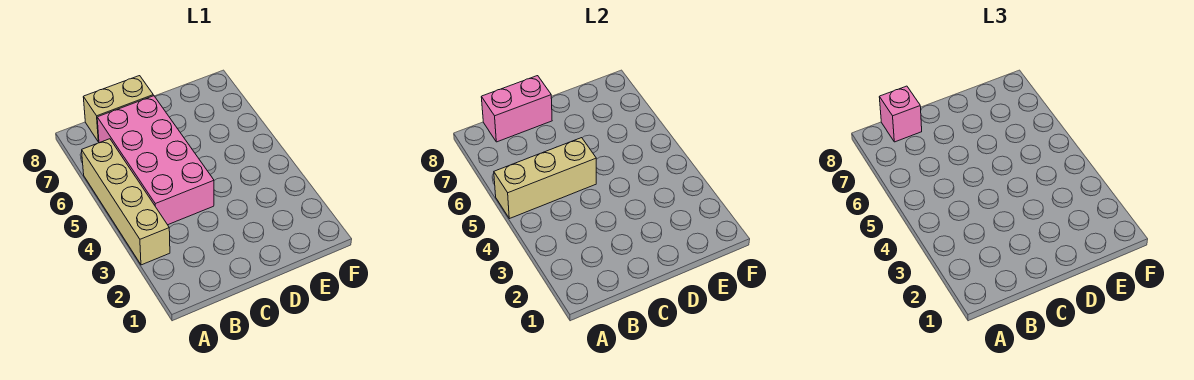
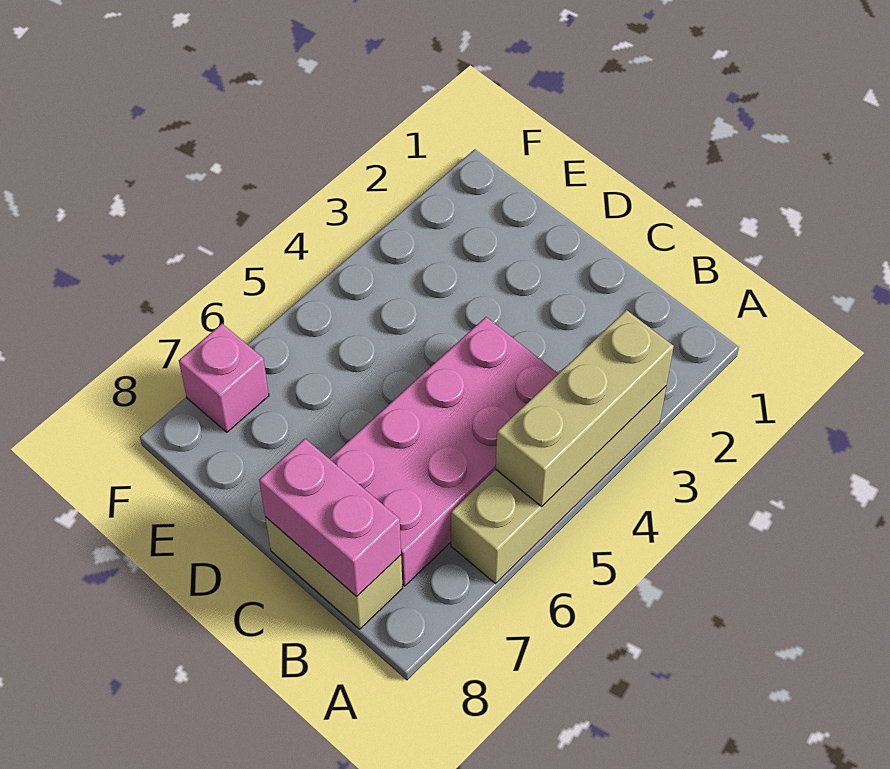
tan 1x3 brick [494,138,596,219] -> tan 1x3 brick turned to [496,310,674,507]
pink 1x1 brick [879,86,922,142] -> pink 1x1 brick moved to [179,324,269,432]

